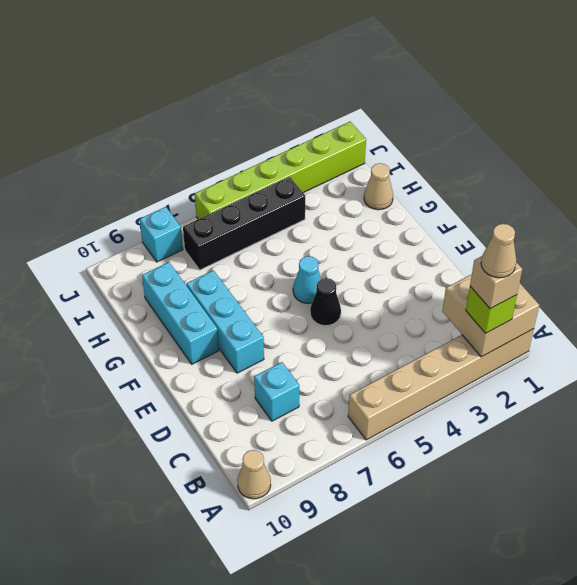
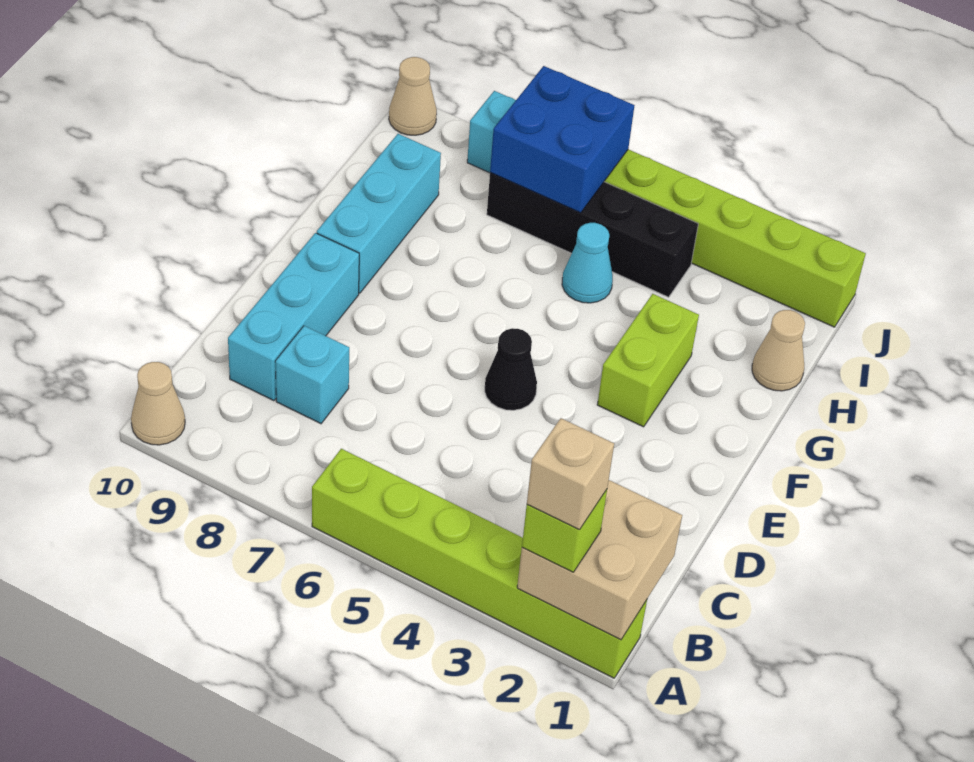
tan 1x6 brick [348,329,534,440] -> lime 1x6 brick [312,449,647,678]
tan 1x1 cone [481,224,516,278] -> tan 1x1 cone moved to [389,57,437,135]
cyan 1x3 brick [187,270,264,373] -> cyan 1x3 brick moved to [228,233,359,401]
none -> lime 1x2 brick [597,294,699,427]
cyan 1x1 cone [293,256,321,303] -> cyan 1x1 cone moved to [562,223,613,303]
none -> blue 2x2 brick [490,66,634,213]

